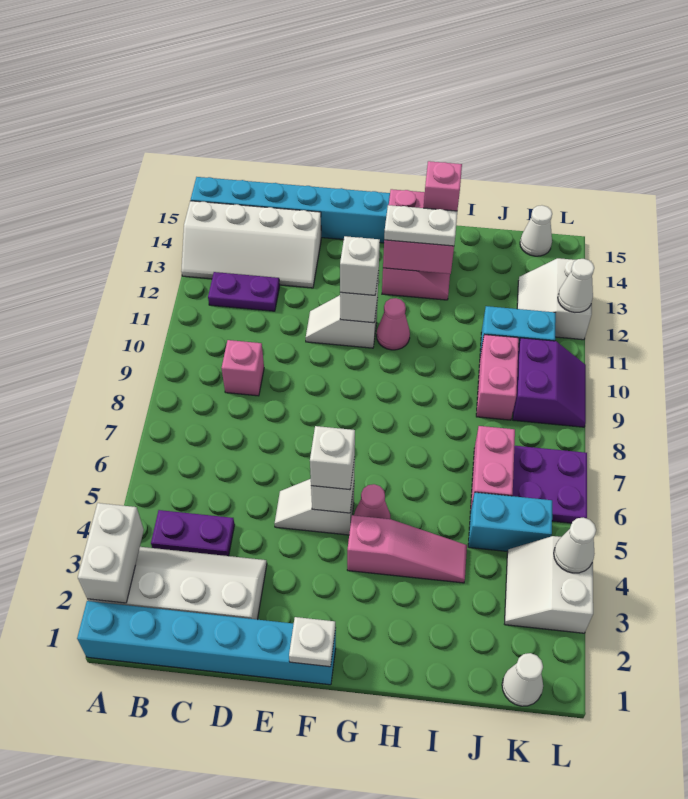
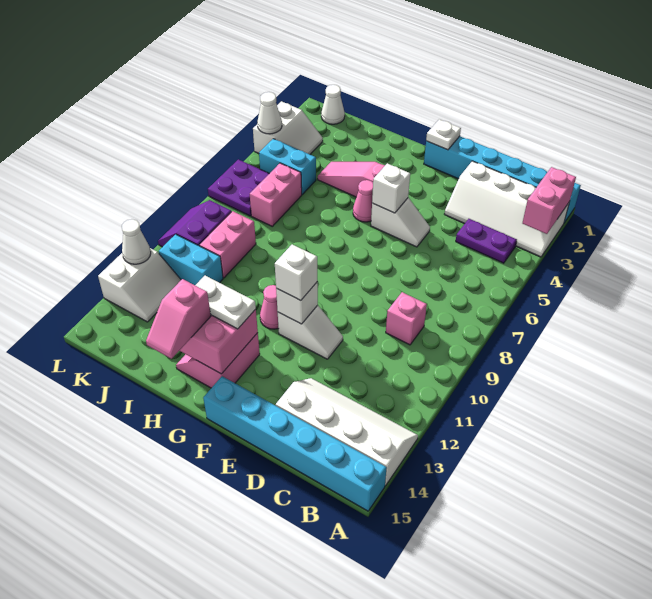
white 1x2 brick [78,503,144,603] -> pink 1x2 brick [523,167,576,234]
purple 1x2 plate [208,272,280,311] -> none
white 1x1 brick [310,426,355,490] -> none
white 1x1 cone [520,205,552,256] -> none

